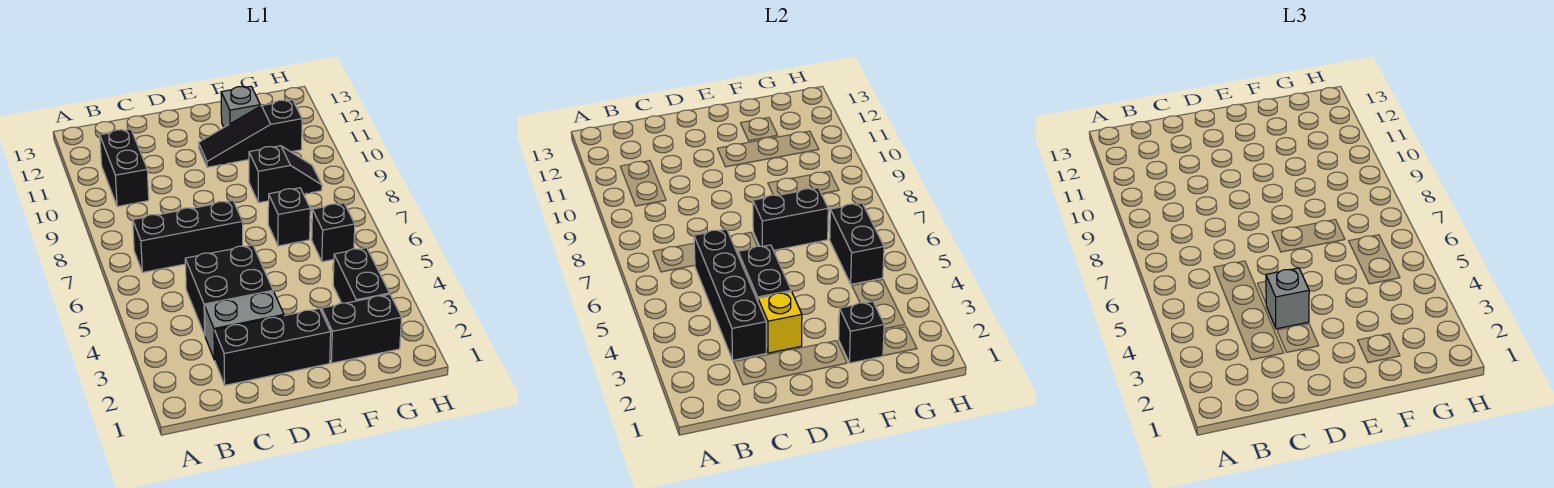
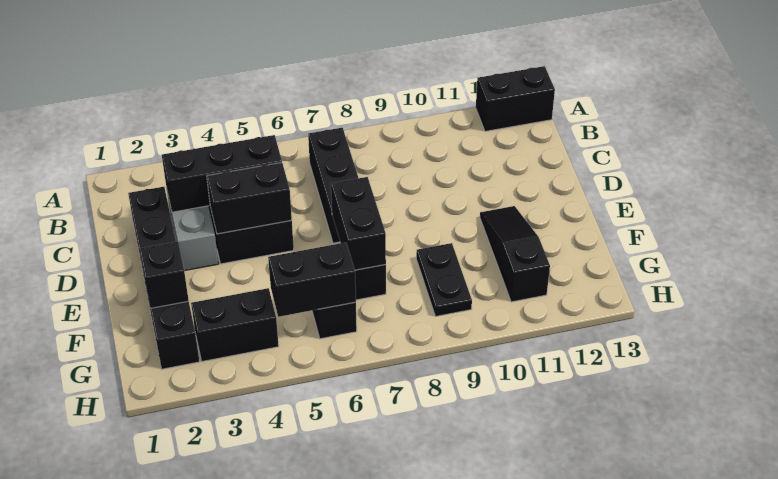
black 1x2 brick [100,129,149,207] -> black 1x2 brick moved to [476,66,555,131]
black 1x4 brick [694,229,766,360] -> black 1x3 brick [162,135,282,212]
yellow 1x1 brick [758,292,802,353] -> none
grey 1x1 brick [1266,268,1309,329] -> none
black 1x2 slope [249,146,322,203] -> black 1x2 plate [416,243,472,316]
grey 1x1 brick [221,86,260,127] -> none

